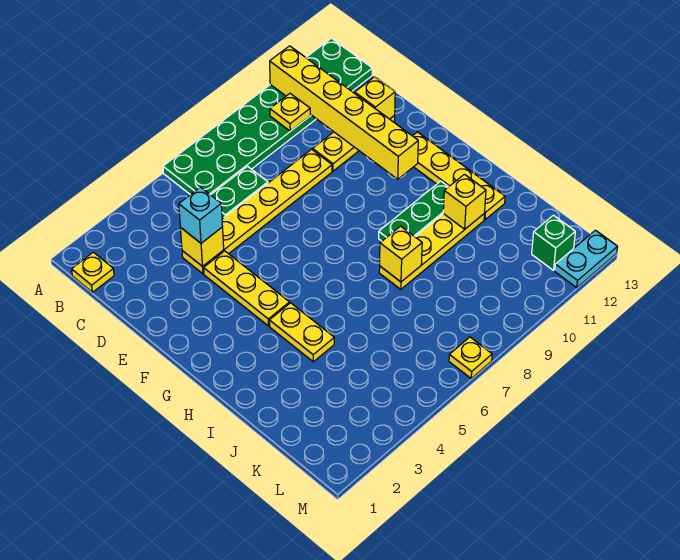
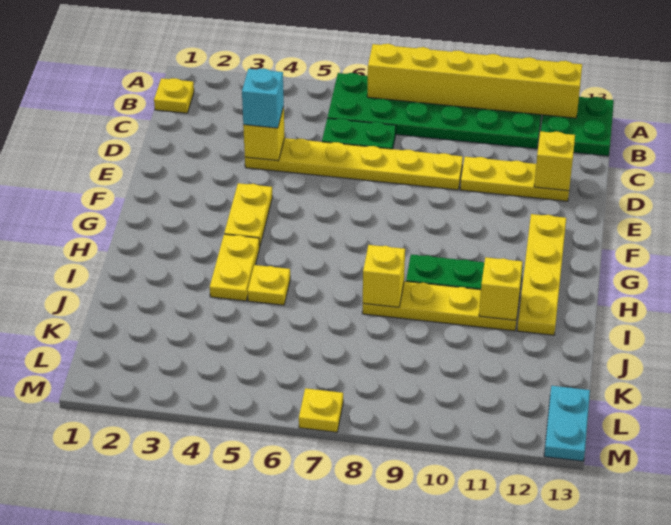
yellow 1x6 brick [270,46,418,179] -> yellow 1x6 brick turned to [367,44,582,118]
yellow 1x1 plate [270,94,310,131] -> yellow 1x1 plate moved to [248,265,290,305]
yellow 1x3 plate [204,251,290,326] -> yellow 1x2 plate [224,183,273,246]
green 1x1 brick [532,215,575,270] -> none
cyan 1x2 plate [555,230,617,288] -> cyan 1x2 plate turned to [544,386,590,461]

